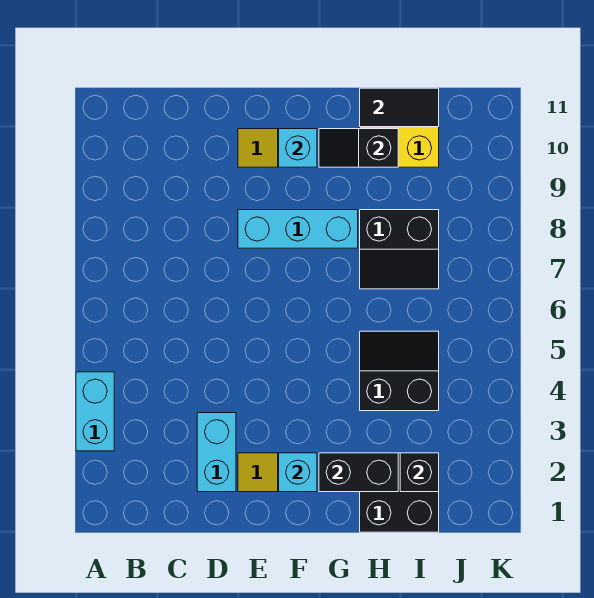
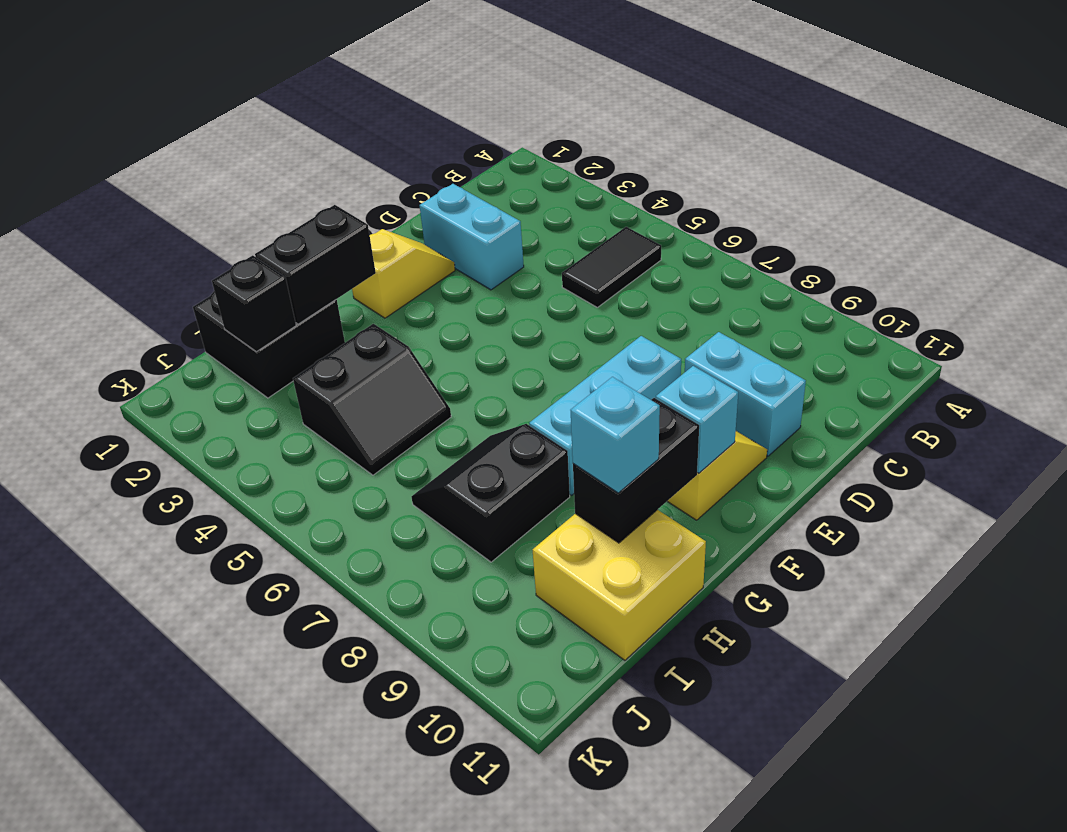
cyan 1x2 brick [76,372,114,451] -> cyan 1x2 brick moved to [685,332,806,456]
cyan 1x1 brick [279,453,317,492] -> cyan 1x1 brick moved to [571,377,660,493]
black 1x2 slope [319,129,398,167] -> black 1x2 brick [573,398,699,543]
black 1x2 tile [360,88,439,127] -> black 1x2 tile moved to [562,227,661,307]

